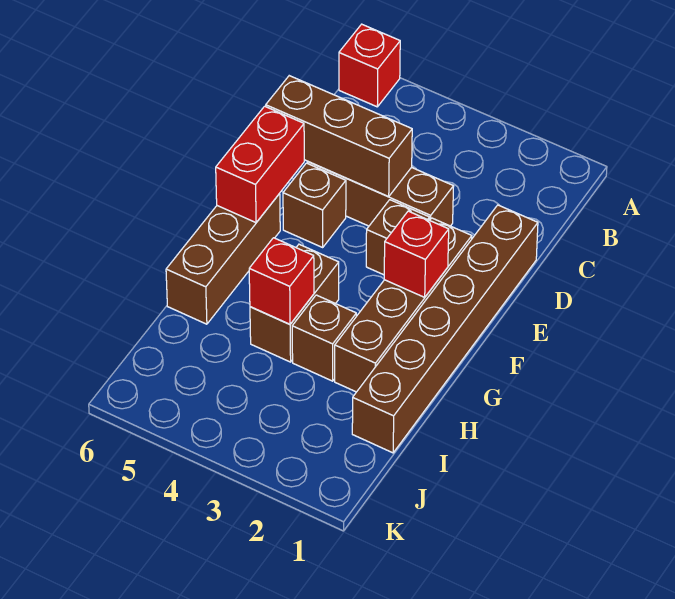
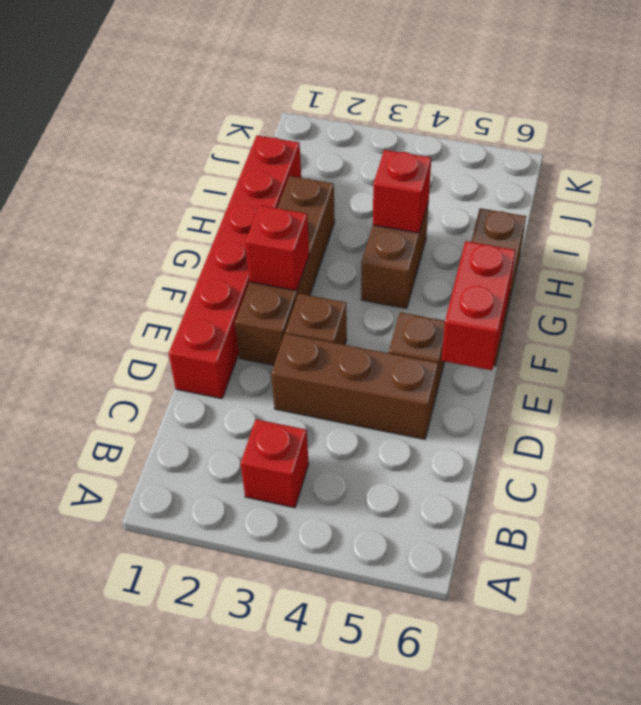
red 1x1 brick [339,24,400,107] -> red 1x1 brick moved to [241,419,309,508]
brown 1x6 brick [352,205,538,453] -> red 1x6 brick [169,135,301,399]
brown 1x3 brick [266,76,412,196] -> none
brown 1x1 brick [292,295,356,381] -> none

